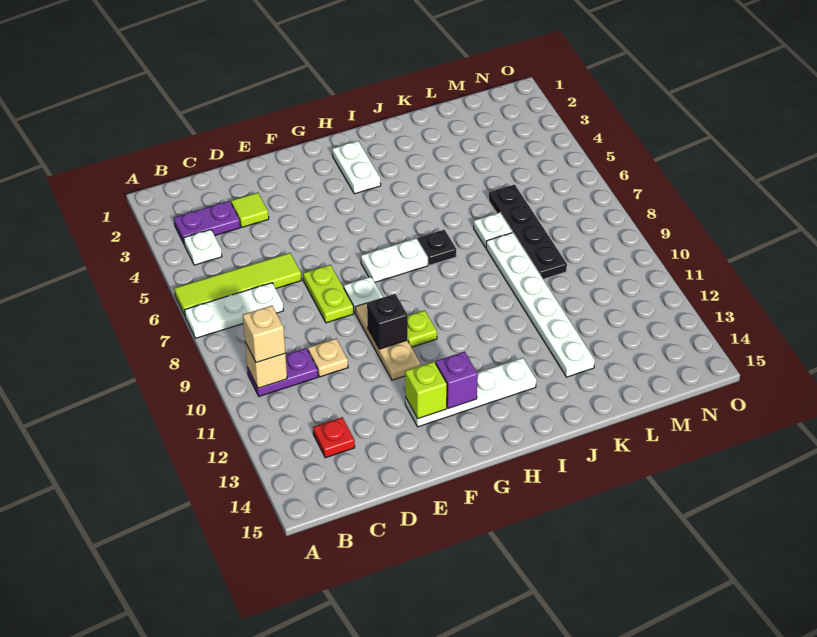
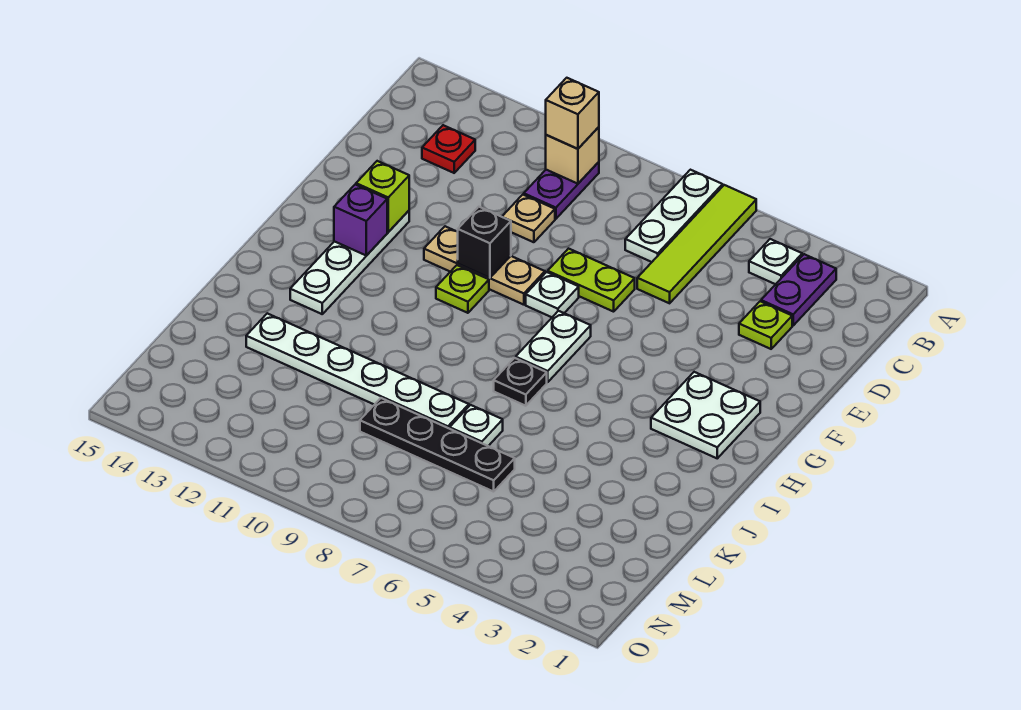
lime 1x1 tile [231,193,269,227] -> lime 1x1 plate [739,301,792,349]
white 1x2 plate [332,141,381,194] -> white 2x2 plate [651,372,760,458]

